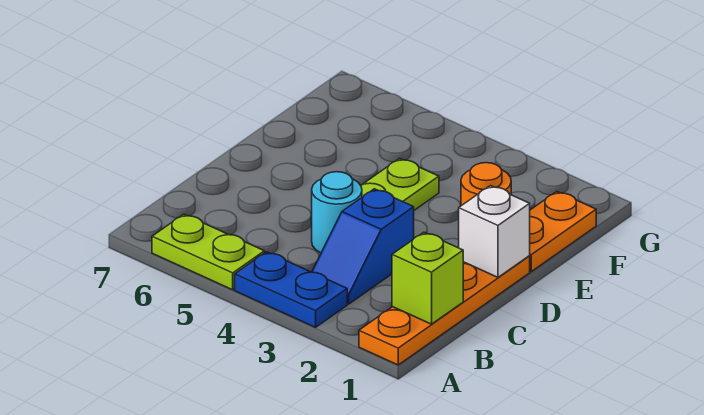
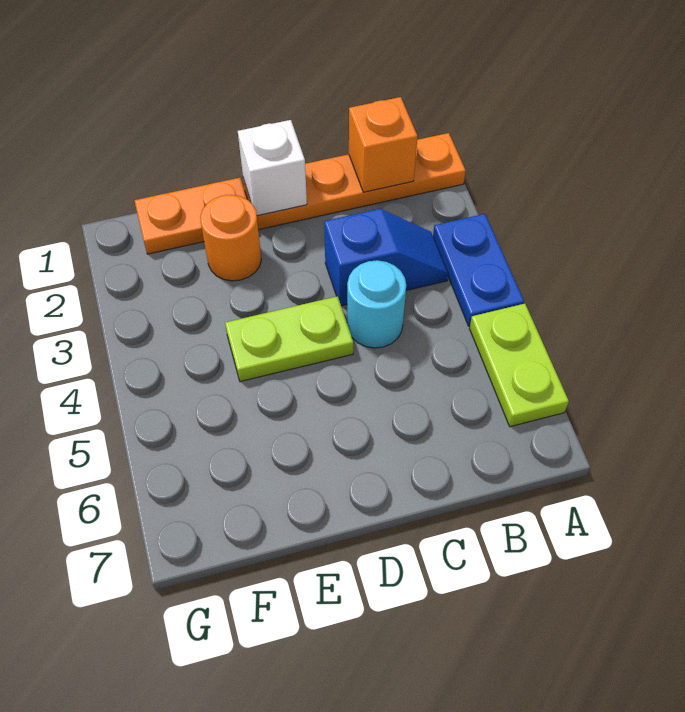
lime 1x1 brick [392,232,463,324] -> orange 1x1 brick [349,97,417,192]

